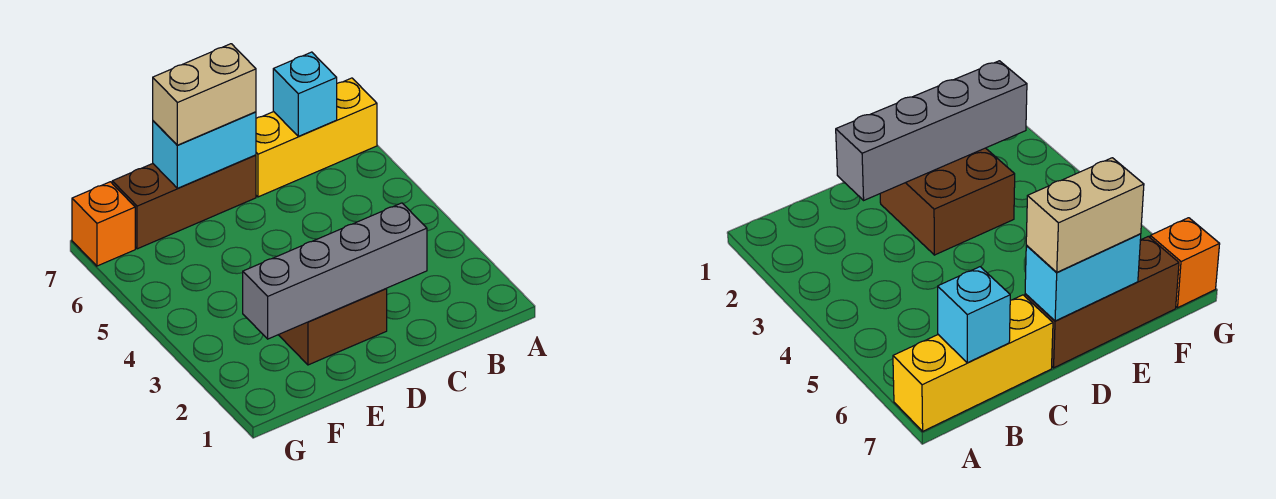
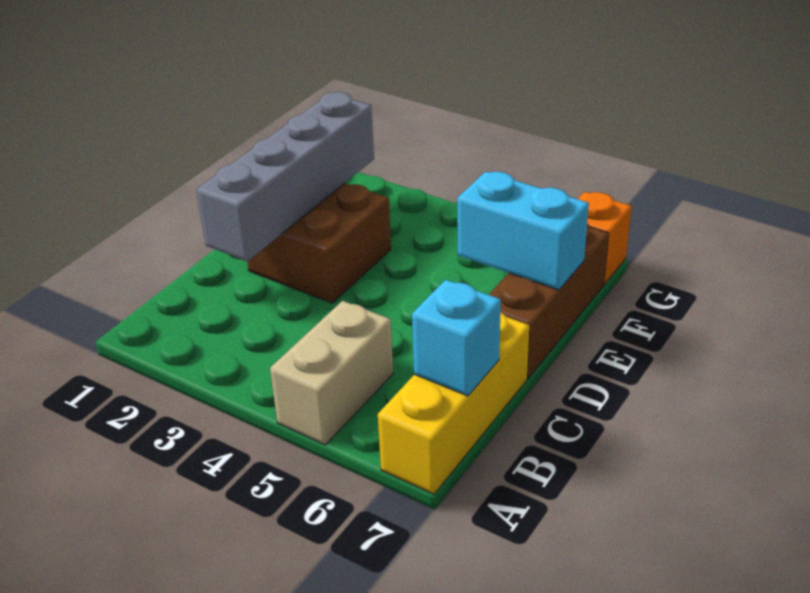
cyan 1x2 brick [153,112,256,188] -> cyan 1x2 brick turned to [457,172,589,290]
tan 1x2 brick [153,44,256,145] -> tan 1x2 brick moved to [270,301,393,445]

